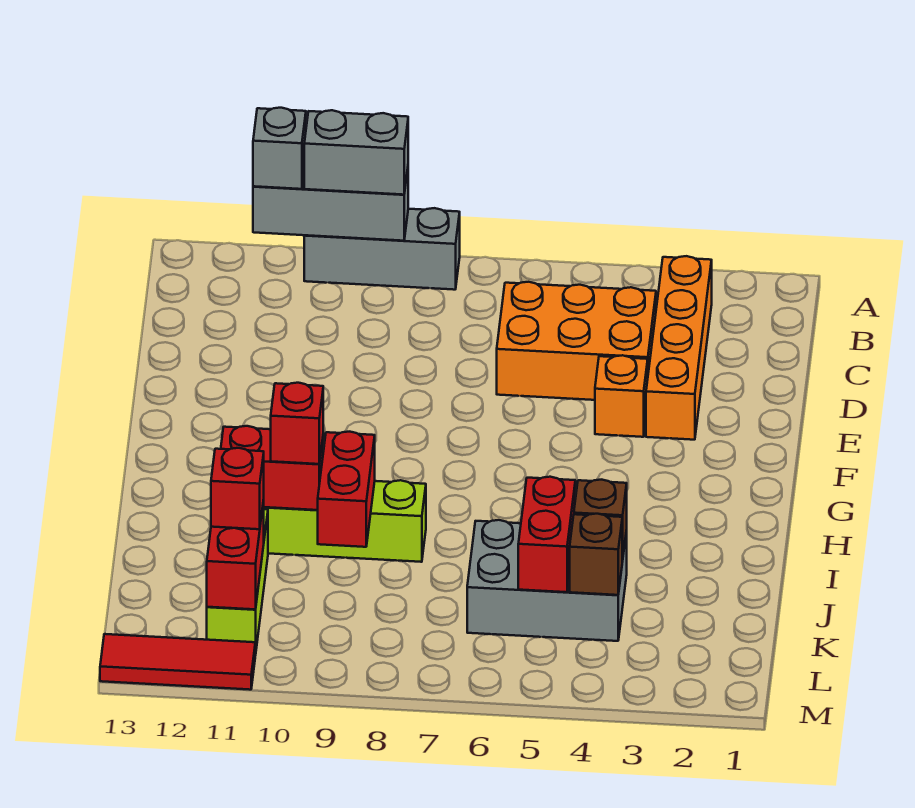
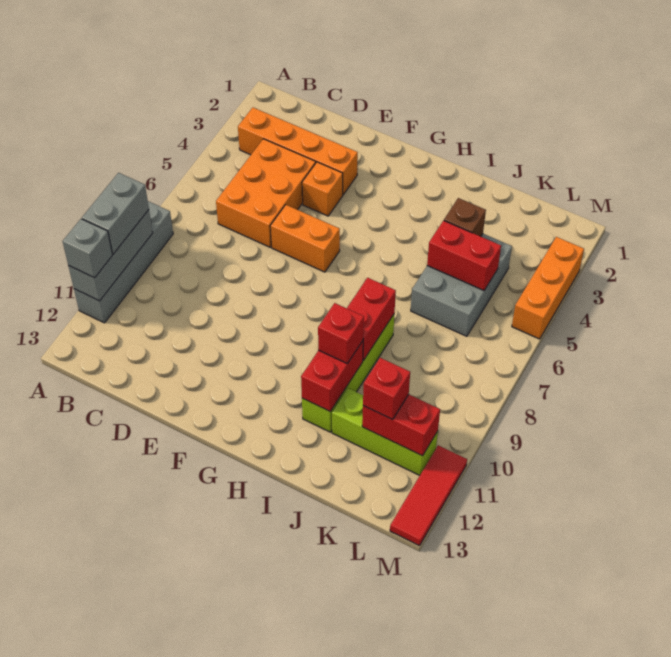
grey 1x3 brick [304,208,460,290] -> grey 1x4 brick [74,201,173,323]
none -> orange 1x2 brick [270,205,340,272]
red 1x2 brick [318,432,375,547] -> red 1x2 brick turned to [347,278,396,361]
brown 1x1 brick [570,514,622,595] -> none
none -> orange 1x3 brick [512,237,584,339]

